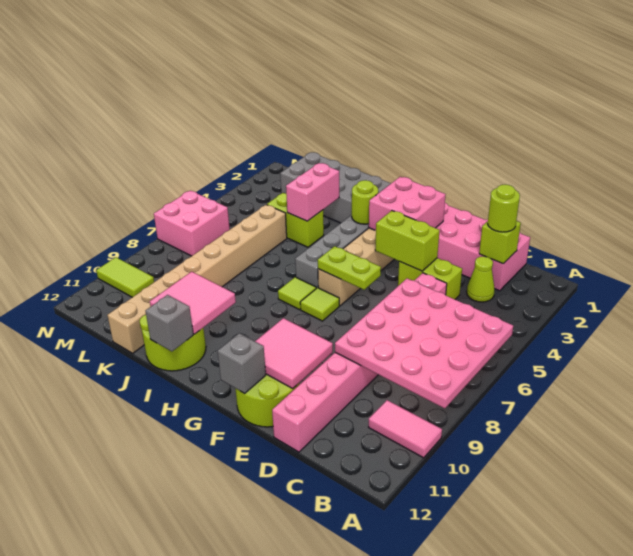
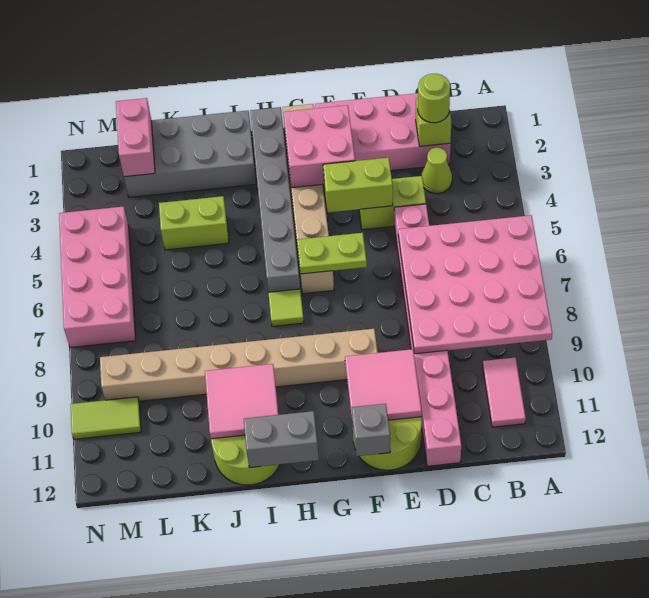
pink 1x2 tile [369,400,442,458] -> pink 1x2 tile turned to [483,358,526,427]
lime 1x1 tile [300,288,339,321] -> none
lime 1x1 round brick [352,180,378,224] -> none
grey 1x1 brick [146,295,193,351] -> grey 1x2 brick [244,411,319,467]
pink 1x2 brick [286,163,339,221] -> pink 1x2 brick moved to [116,98,155,177]
tan 1x8 brick [107,205,287,353] -> tan 1x8 brick turned to [100,329,378,401]
pink 2x2 brick [154,191,230,256] -> pink 2x4 brick [59,206,136,347]

